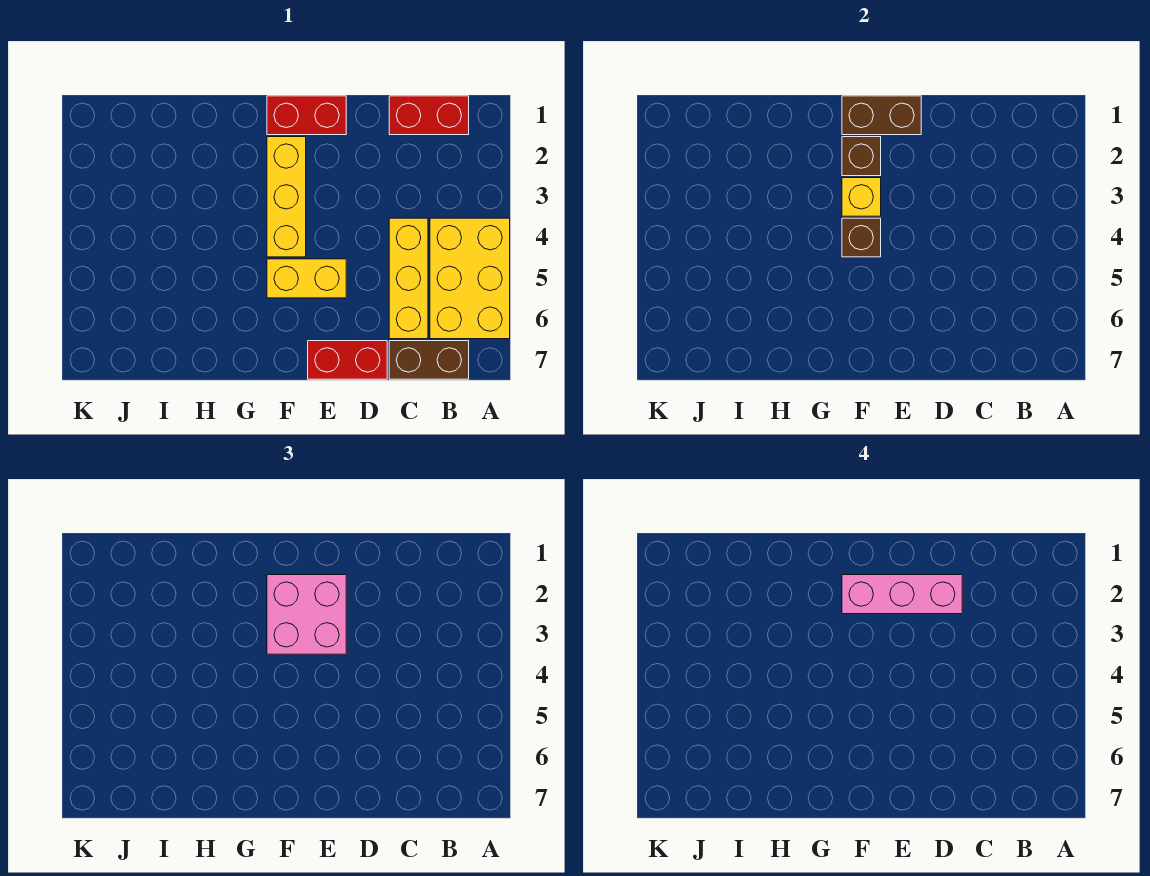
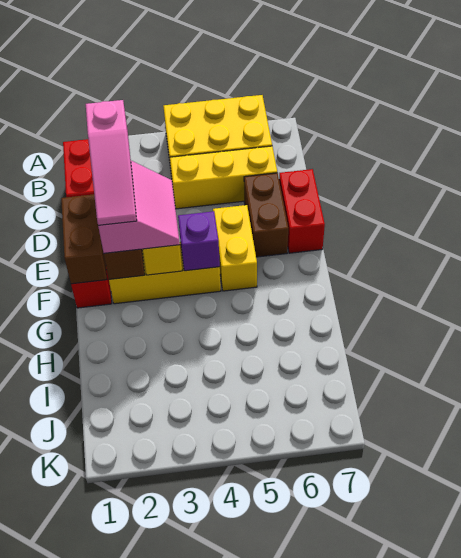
brown 1x2 brick [389,341,469,379] -> brown 1x2 brick moved to [244,173,288,257]
pink 1x3 brick [842,575,962,614] -> pink 1x3 slope [86,100,137,225]
pink 2x2 brick [267,575,346,654] -> pink 2x2 slope [98,161,180,253]
brown 1x1 brick [842,218,881,257] -> purple 1x1 brick [178,211,220,271]

